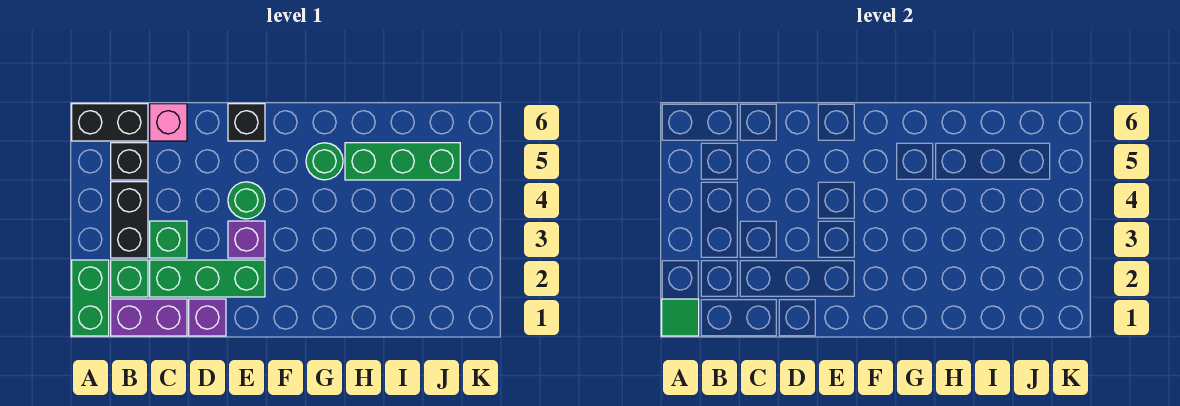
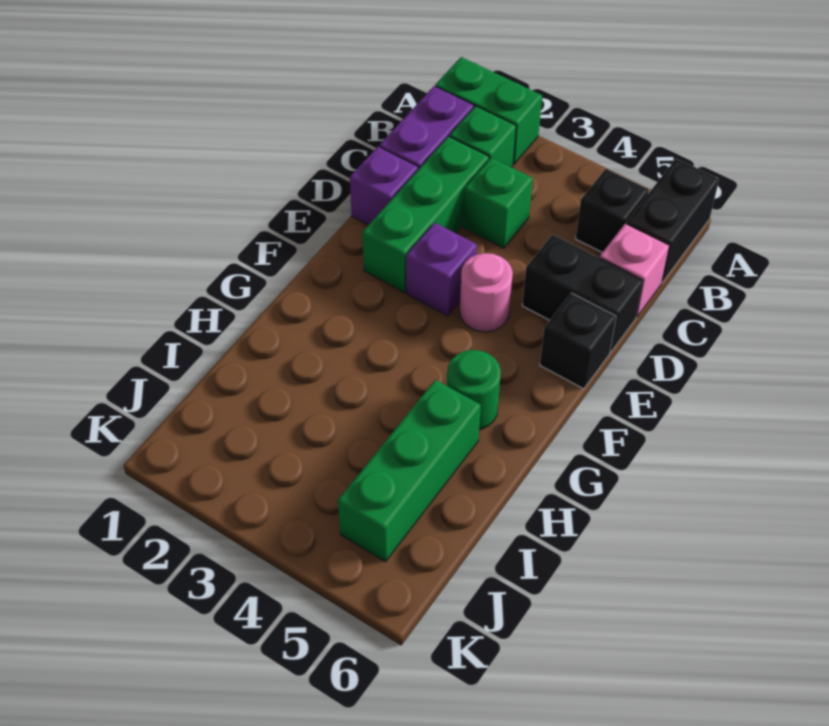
green 1x1 tile [662,299,699,336] -> none
black 1x2 brick [111,182,148,258] -> black 1x2 brick moved to [522,235,643,352]
green 1x1 round brick [228,182,265,219] -> pink 1x1 round brick [460,253,513,332]

